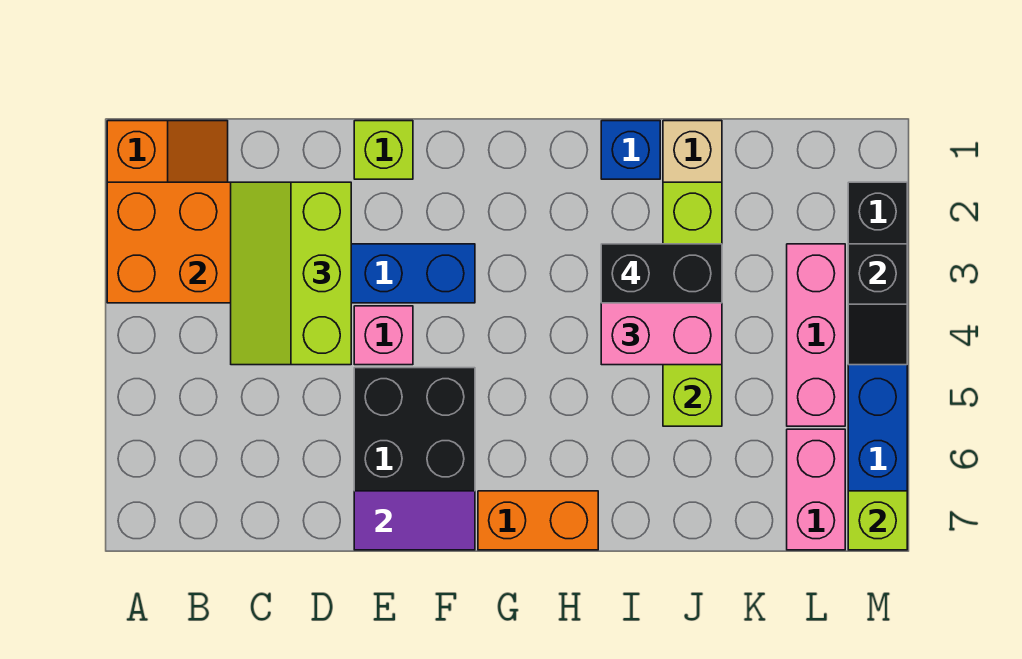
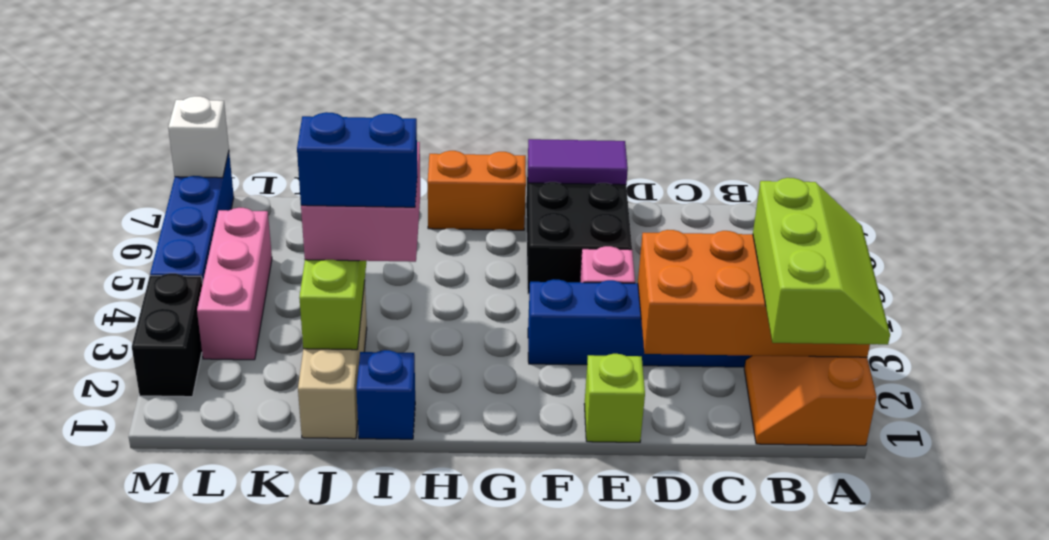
lime 2x3 slope [231,182,351,365] -> lime 2x3 slope moved to [753,178,890,345]
black 1x2 brick [601,244,722,303] -> blue 1x2 brick [297,112,417,207]
pink 1x2 brick [787,429,845,550] -> none
black 1x2 slope [848,244,907,365] -> none
lime 1x1 brick [848,491,907,550] -> white 1x1 brick [168,96,229,178]

